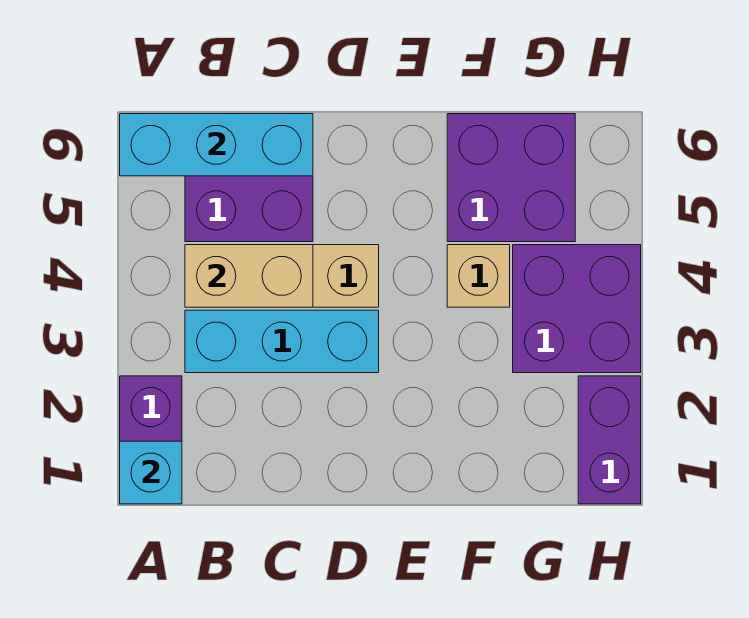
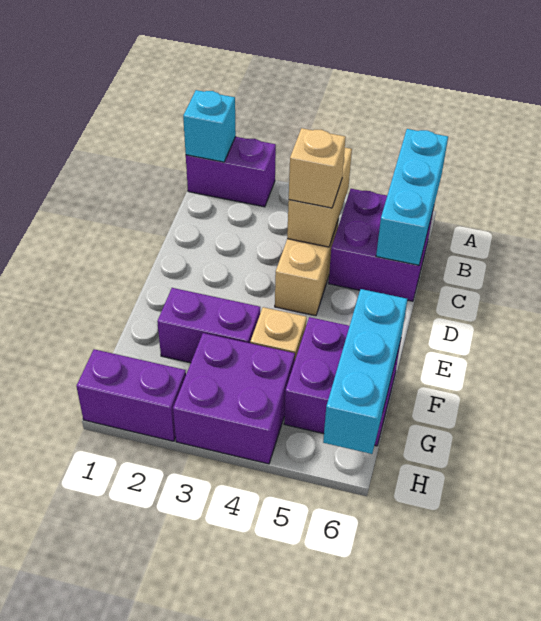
cyan 1x3 brick [185,310,379,373] -> cyan 1x3 brick moved to [323,289,407,454]
none -> tan 1x1 brick [289,128,346,208]
none -> purple 1x2 brick [157,288,260,363]

